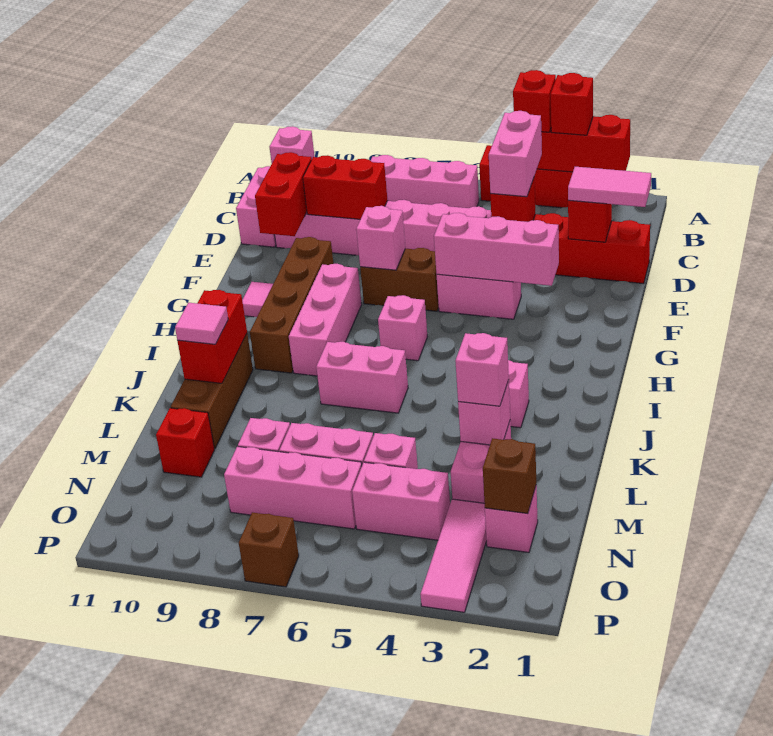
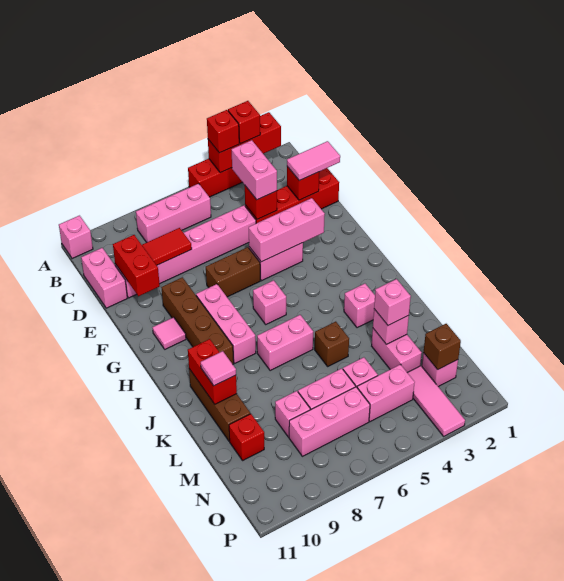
red 1x2 brick [303,155,388,219] -> red 1x2 tile [142,228,192,265]
pink 1x1 brick [356,206,405,270] -> none
brown 1x1 brick [239,512,299,587] -> brown 1x1 brick moved to [315,322,349,366]

